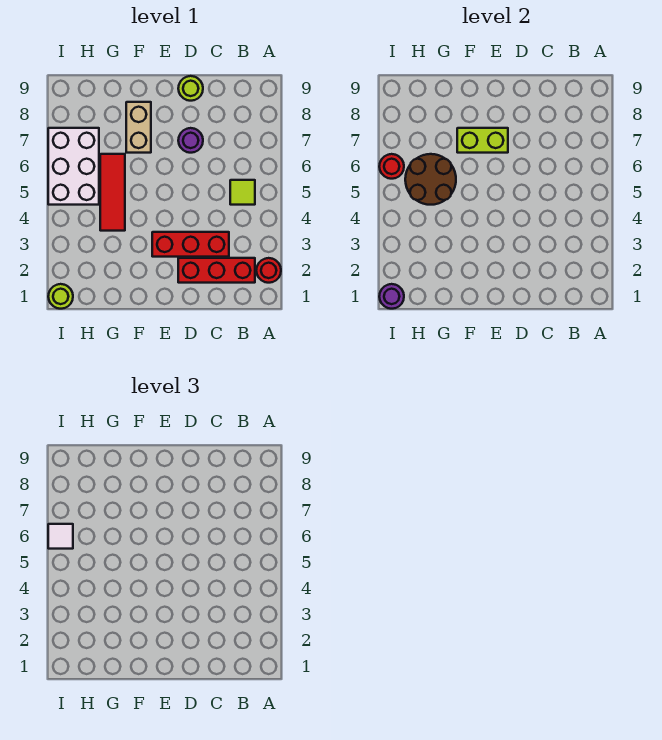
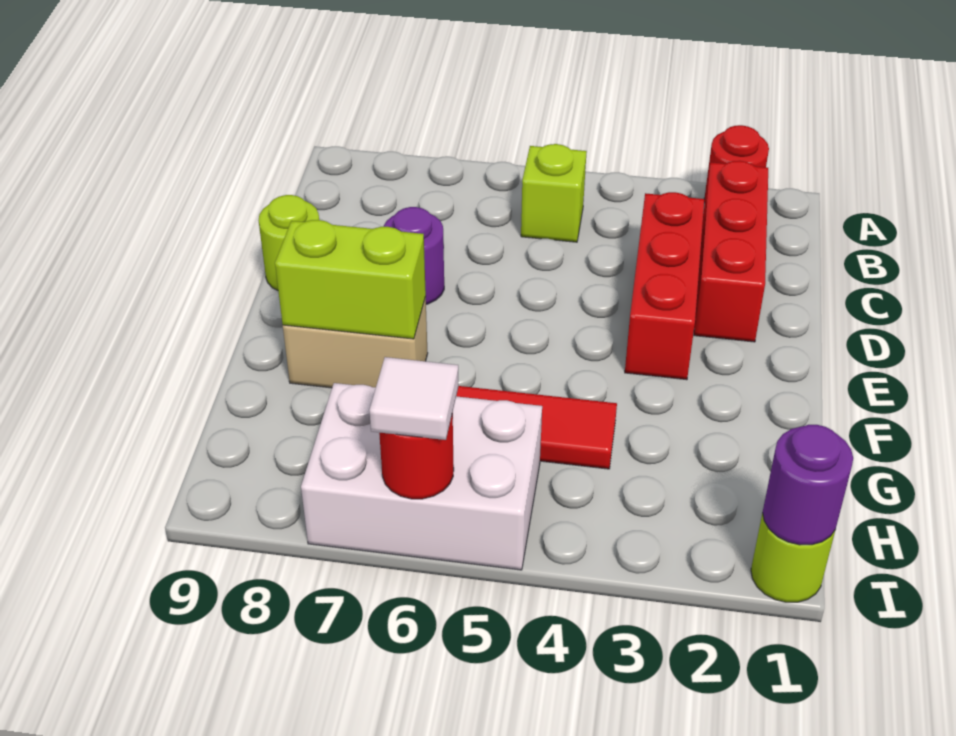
lime 1x1 tile [230,180,255,205] -> lime 1x1 brick [521,144,587,242]
lime 1x2 brick [457,128,508,153] -> lime 1x2 brick turned to [275,220,426,339]
brown 2x2 round brick [405,154,456,205] -> none

